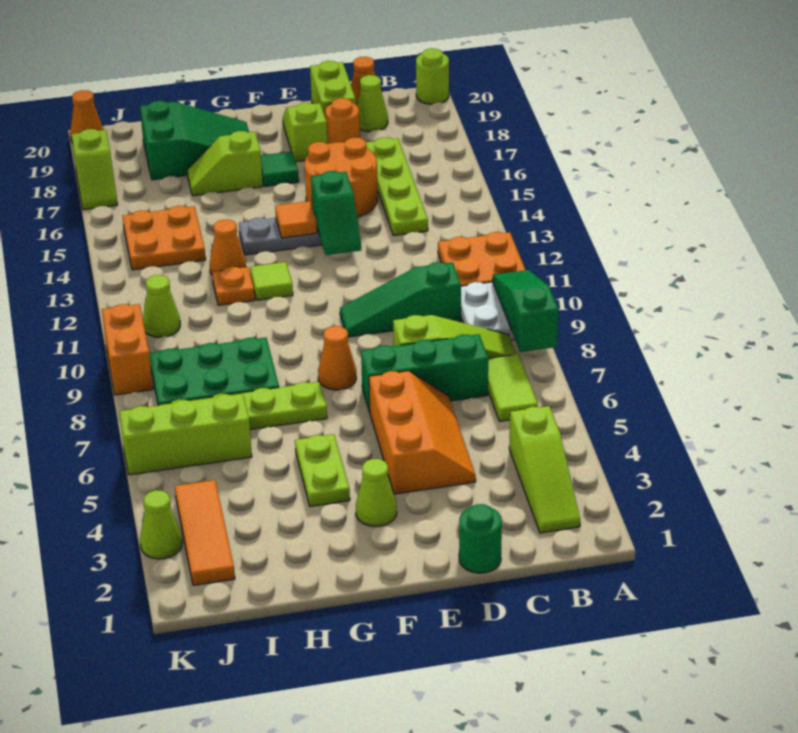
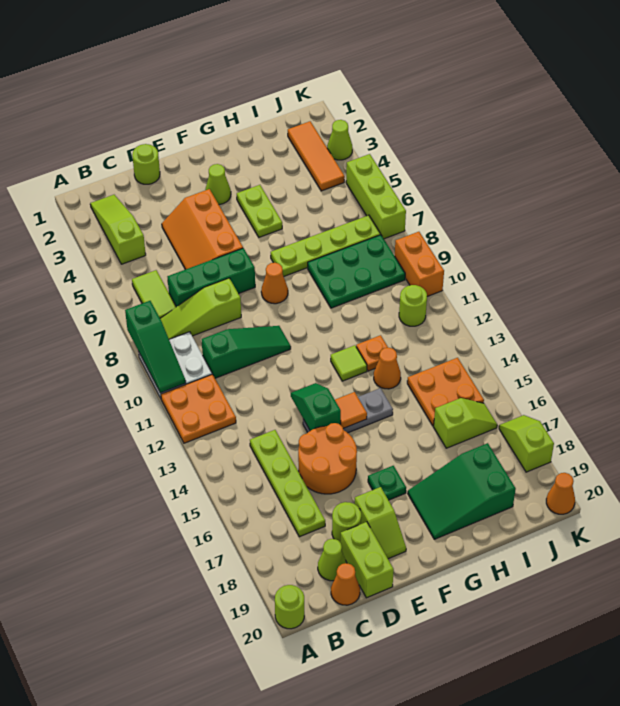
green 1x1 round brick [459,504,502,573] -> lime 1x1 round brick [132,144,160,184]
orange 1x1 round brick [325,98,360,144] -> lime 1x1 round brick [332,502,361,542]
green 1x1 tile [261,152,299,186] -> green 1x1 plate [368,466,406,500]
lime 1x2 slope [187,131,263,196] -> lime 1x2 slope moved to [434,398,497,448]
lime 1x3 brick [119,394,252,475] -> lime 1x3 brick turned to [346,154,406,239]
lime 1x1 cone [143,275,180,337] -> lime 1x1 round brick [399,285,427,326]

